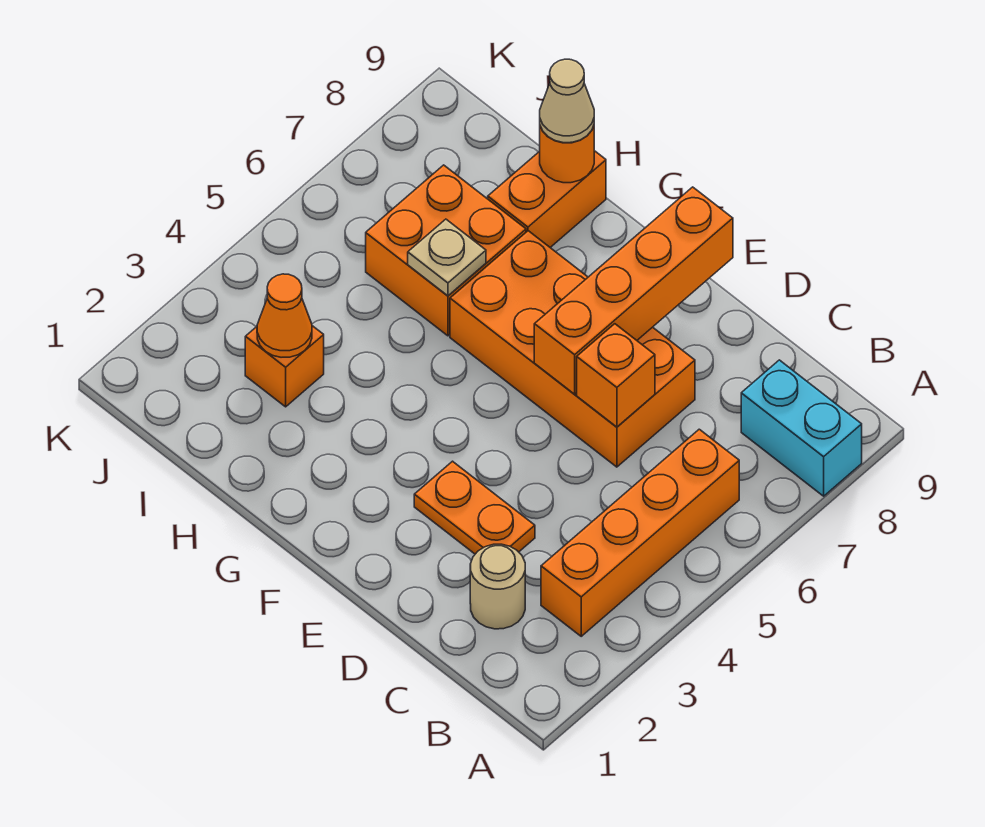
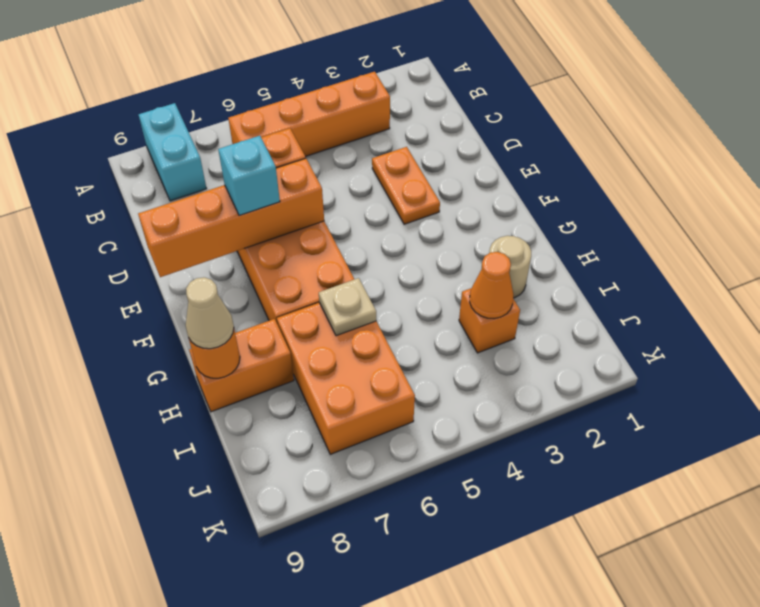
tan 1x1 round brick [470,544,525,629] -> tan 1x1 round brick moved to [489,236,531,298]
none -> cyan 1x1 brick [218,136,280,216]
orange 2x2 brick [366,165,526,336] -> orange 2x3 brick [277,303,415,454]

